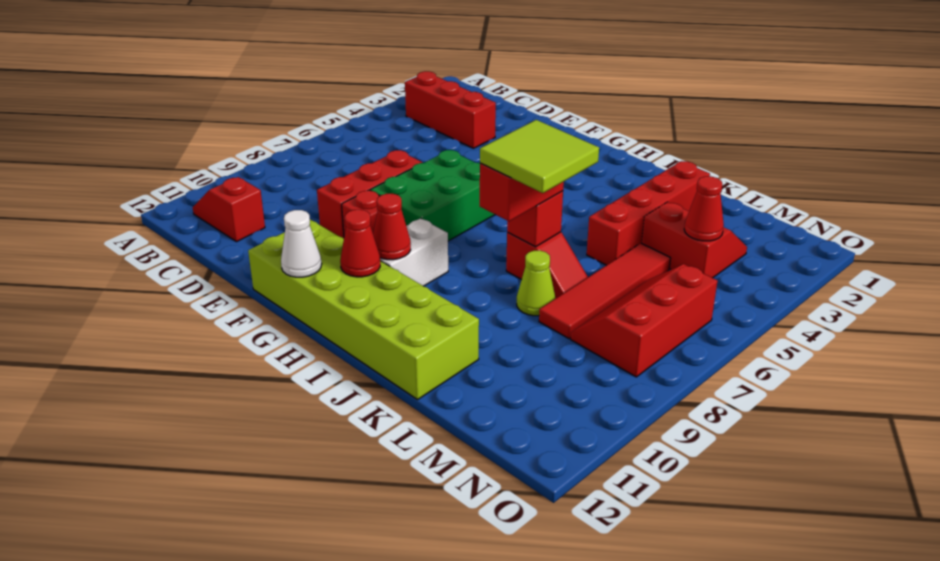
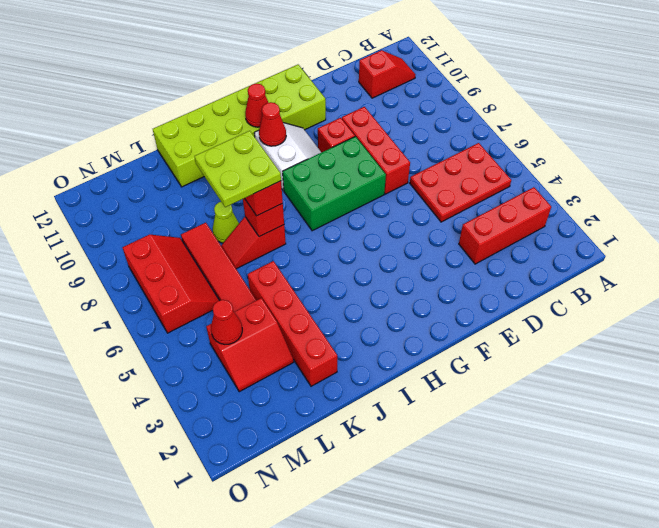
none -> red 2x3 plate [410,143,511,222]
green 2x3 brick [370,150,495,241] -> green 2x3 brick turned to [283,137,386,231]
white 1x1 cone [281,210,322,277] -> none
lime 2x2 tile [480,120,599,193] -> lime 2x2 plate [195,131,281,207]

